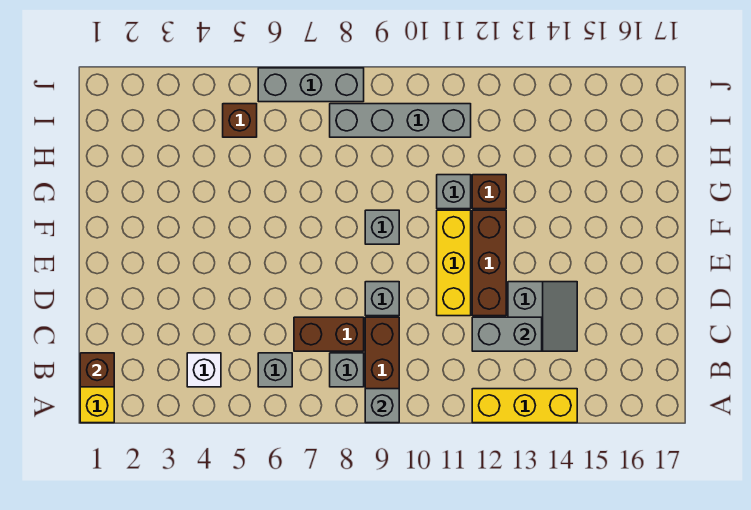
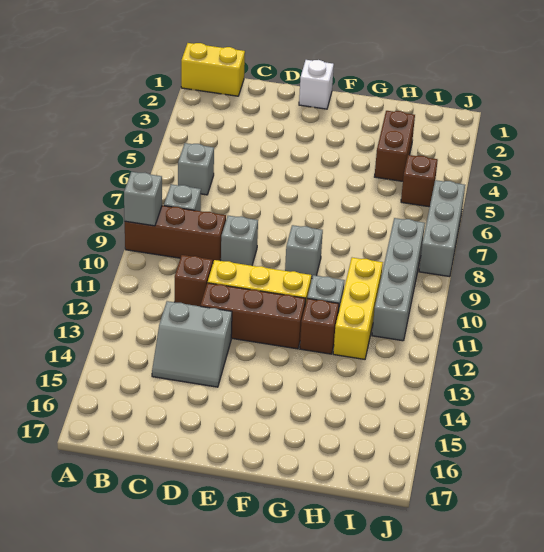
yellow 1x3 brick [472,389,577,423] -> yellow 1x3 brick moved to [333,258,383,359]
brown 1x1 brick [80,353,114,387] -> brown 1x1 brick moved to [175,255,213,306]
white 1x1 brick [187,353,221,387] -> white 1x1 brick moved to [299,60,334,109]
brown 1x2 brick [294,317,364,351] -> brown 1x2 brick moved to [375,111,415,181]
grey 1x2 brick [472,317,542,351] -> none

